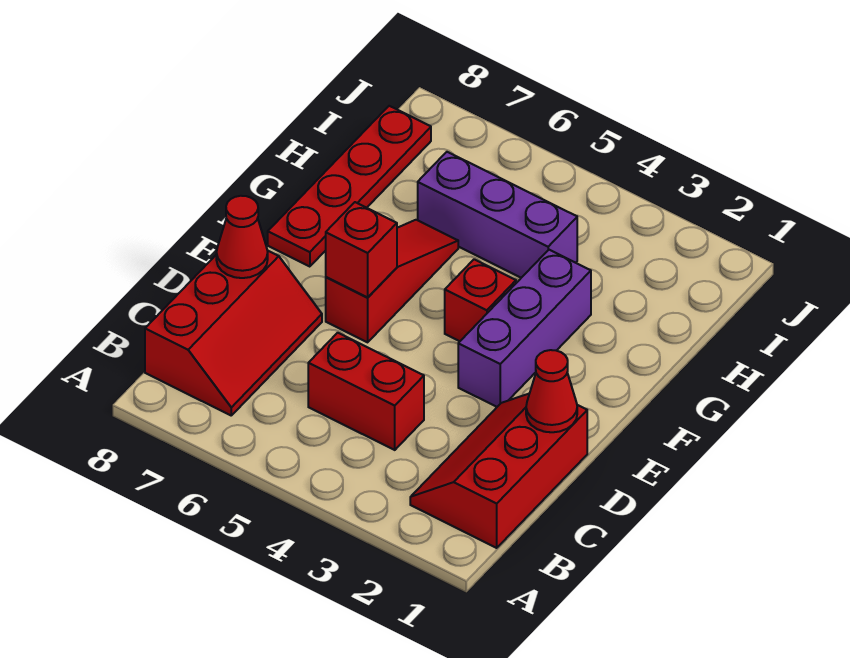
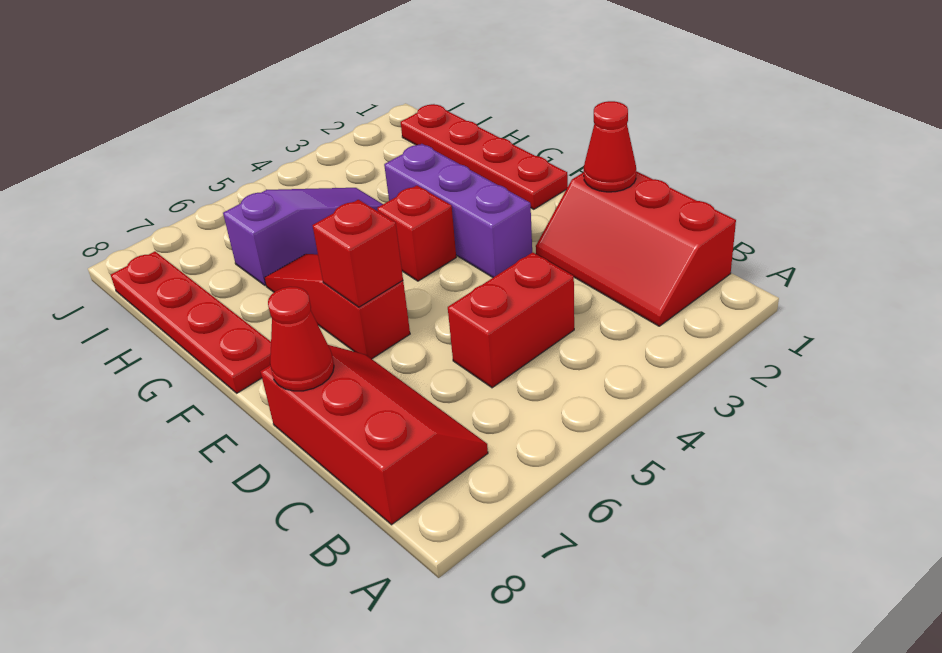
none -> red 1x4 plate [401,104,568,209]
purple 1x3 brick [418,152,577,278] -> purple 1x3 slope [223,188,383,285]

